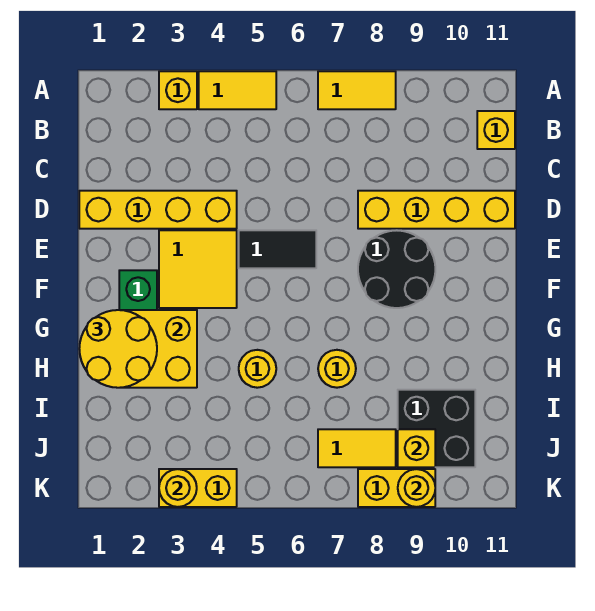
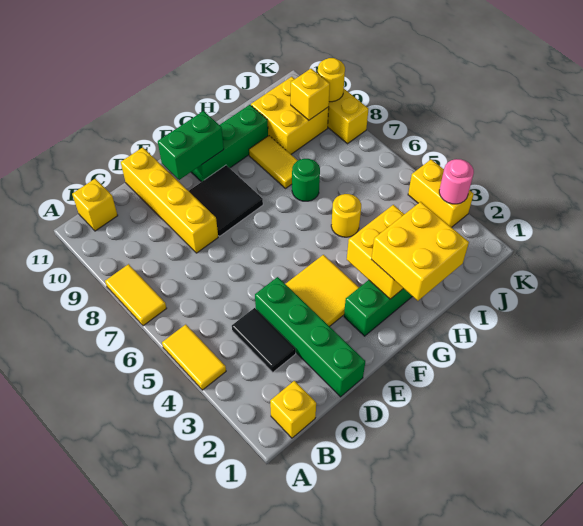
yellow 1x1 brick [159,71,197,109] -> yellow 1x1 brick moved to [270,381,316,438]
yellow 1x4 brick [79,191,237,229] -> green 1x4 brick [255,277,365,397]
black 1x2 tile [239,230,316,268] -> black 1x2 tile moved to [232,308,296,372]
black 2x2 round brick [358,230,435,308] -> black 2x2 tile [189,165,263,236]
none -> green 1x2 brick [158,111,224,180]
none -> green 1x3 brick [191,105,268,182]
yellow 2x2 round brick [79,310,157,388] -> yellow 2x2 brick [371,202,469,301]
yellow 1x1 round brick [318,350,356,388] -> green 1x1 round brick [292,159,320,201]
black 2x2 brick [398,390,475,467] -> yellow 2x2 brick [251,77,329,154]
yellow 1x2 tile [318,429,396,467] -> yellow 1x2 tile moved to [249,136,298,188]
yellow 1x1 round brick [159,469,197,507] -> pink 1x1 round brick [439,159,474,204]

